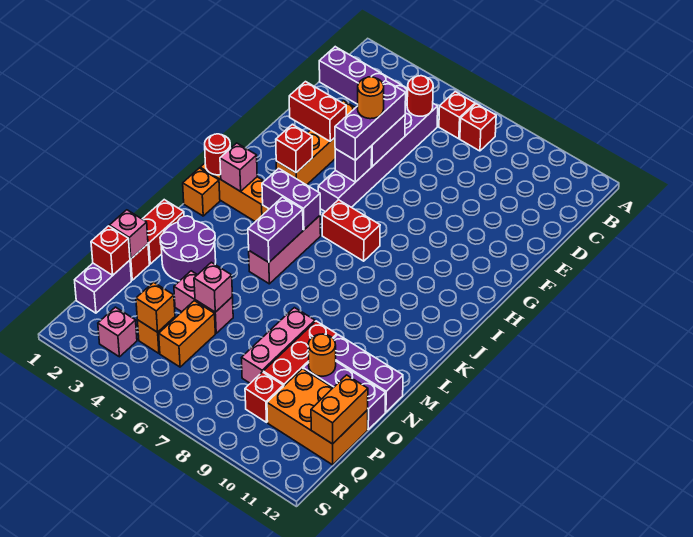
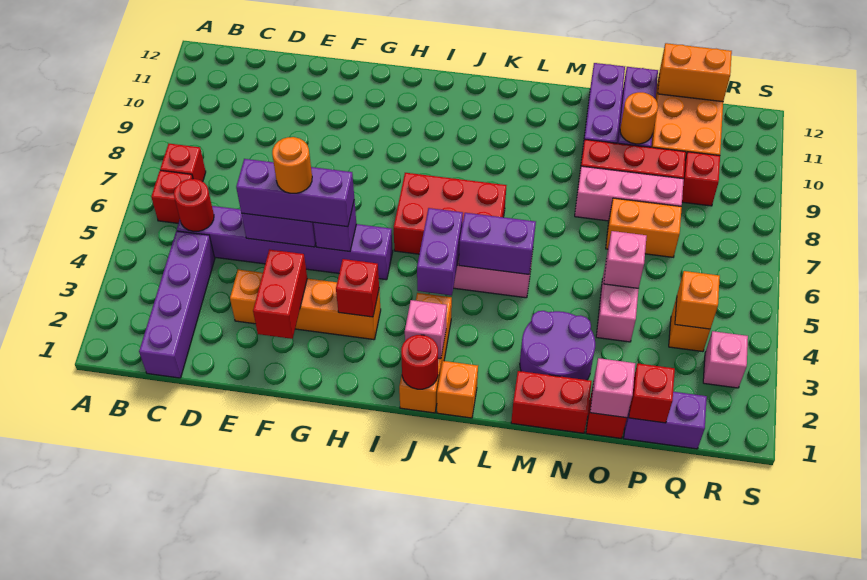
red 1x2 brick [322,200,380,261] -> red 2x3 brick [394,173,507,254]
orange 1x2 brick [159,301,215,367] -> orange 1x2 brick moved to [606,198,682,257]

